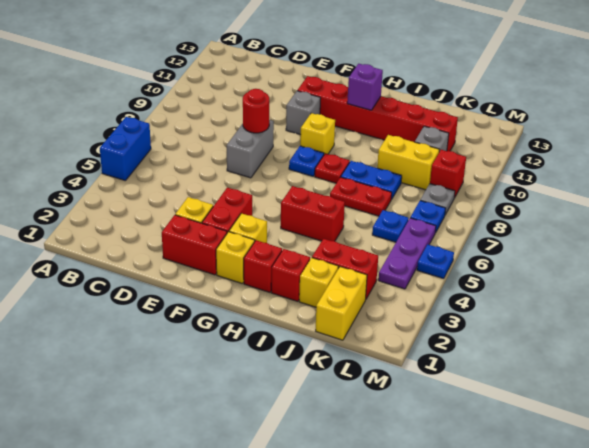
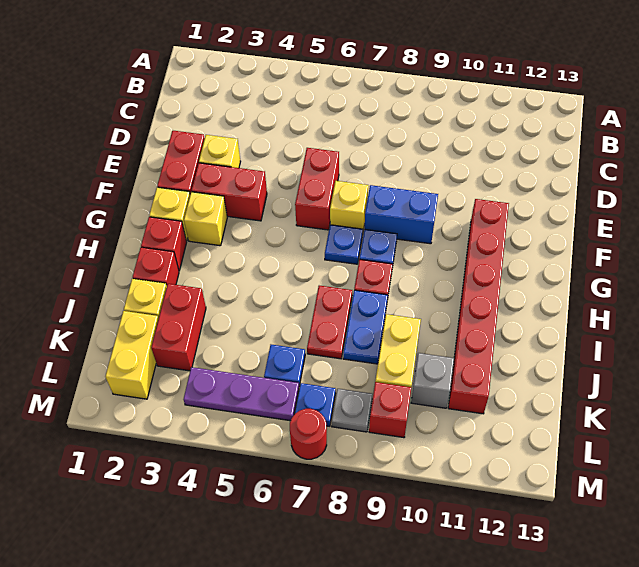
blue 1x2 brick [100,117,151,181] -> blue 1x2 brick moved to [365,185,438,244]
grey 1x2 brick [227,120,274,178] -> none
red 1x1 round brick [243,89,269,133] -> red 1x1 round brick moved to [290,409,327,459]
grey 1x1 brick [286,91,320,135] -> none
yellow 1x1 brick [300,113,335,154] -> yellow 1x1 brick moved to [330,181,368,230]
red 1x2 brick [281,186,345,241] -> red 1x2 brick moved to [295,148,339,230]
purple 1x1 brick [347,64,383,110] -> none
yellow 1x2 brick [316,267,367,340] -> yellow 1x2 brick turned to [105,311,159,399]
blue 1x1 plate [417,244,454,278] -> blue 1x1 plate moved to [325,225,363,264]

